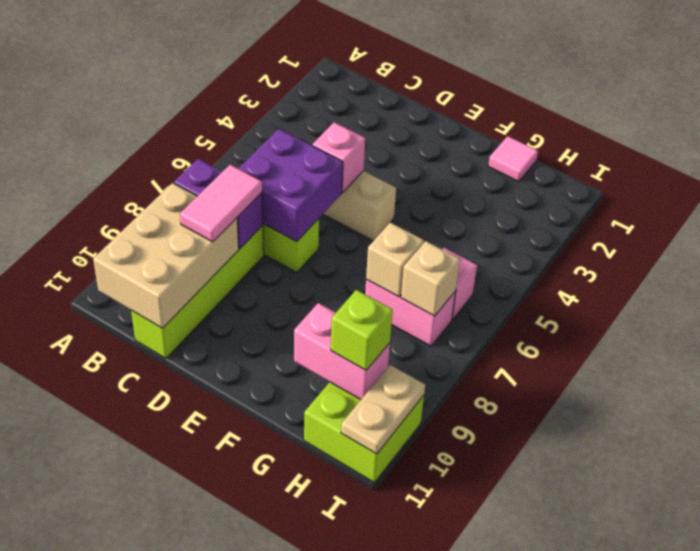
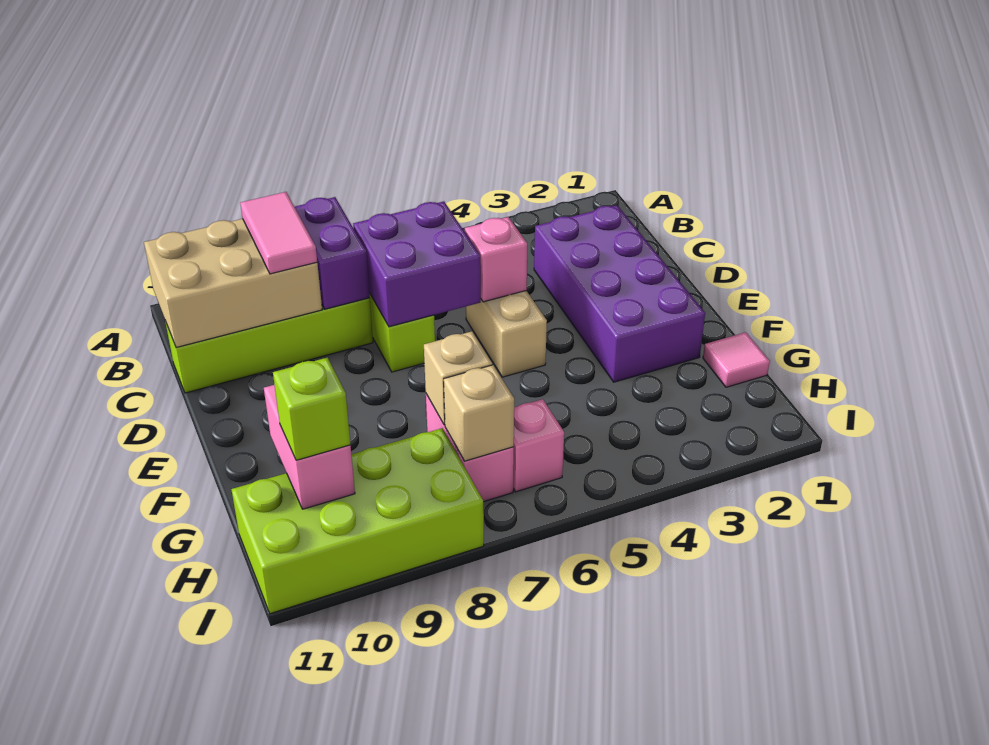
none -> purple 2x4 brick [534,205,705,382]
pink 1x2 tile [180,165,262,242] -> pink 1x2 tile turned to [240,192,317,274]
lime 2x2 brick [304,382,424,483] -> lime 2x4 brick [231,428,484,614]
tan 1x2 plate [341,365,425,454] -> none

